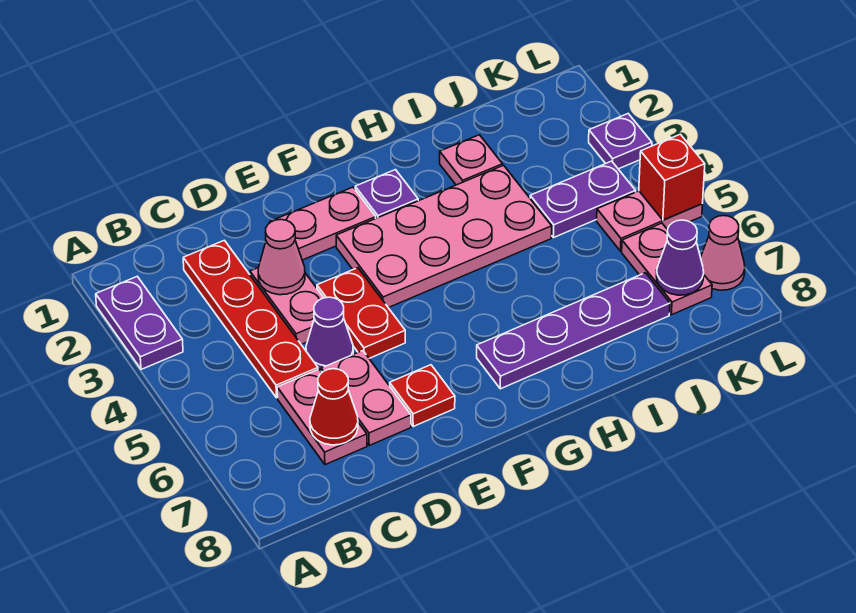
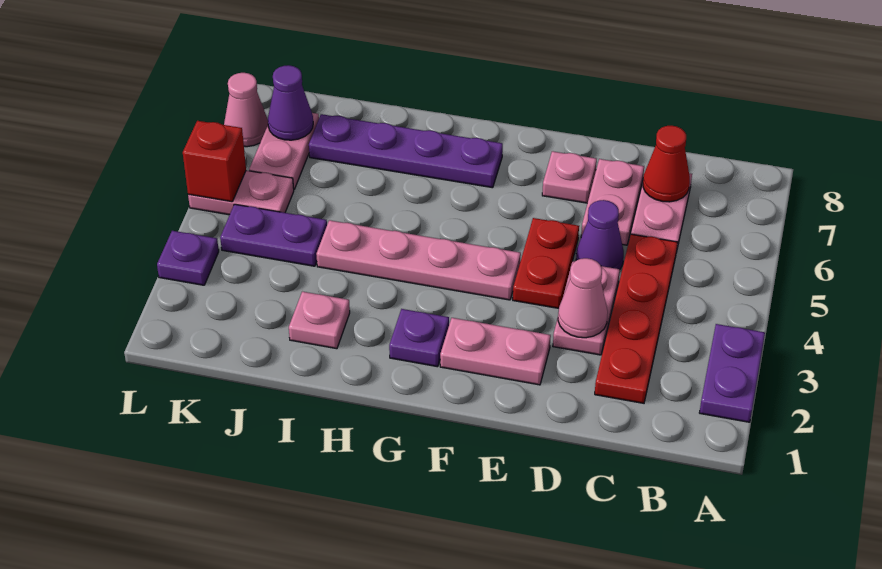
red 1x1 plate [390,365,455,426] -> pink 1x1 plate [542,151,597,203]
pink 2x4 plate [336,165,552,308] -> pink 1x4 plate [316,220,521,300]

